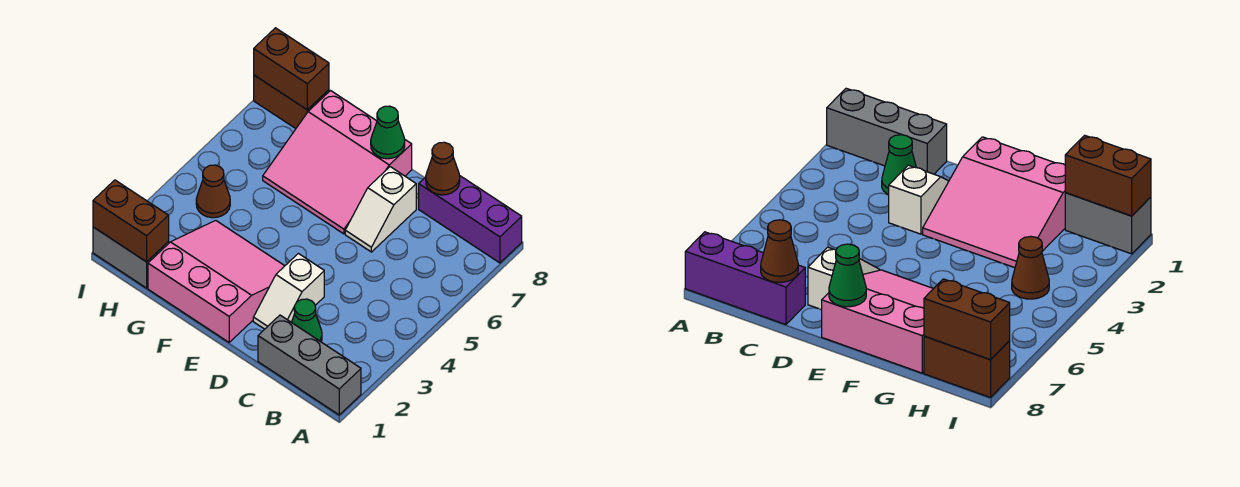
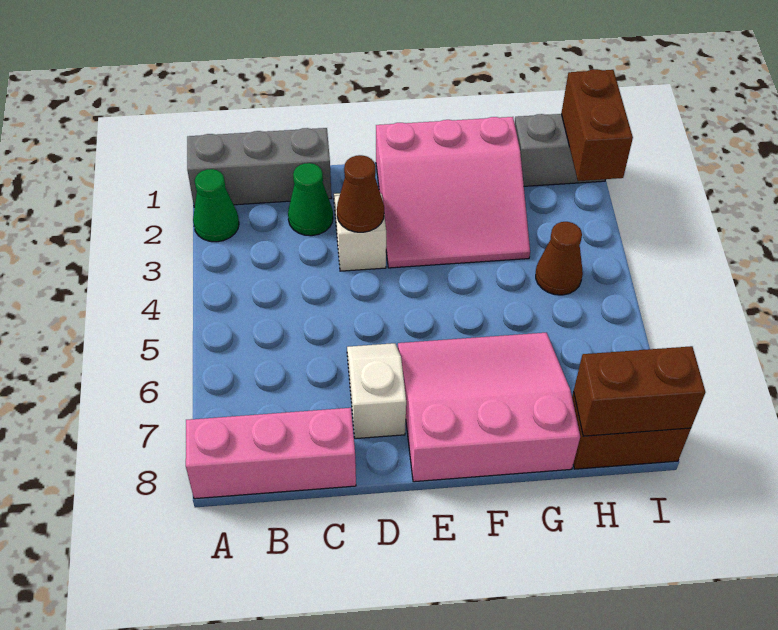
purple 1x3 brick [419,175,522,263] -> pink 1x3 brick [186,408,356,499]
brown 1x1 cone [426,142,460,195] -> brown 1x1 cone moved to [337,155,384,232]
green 1x1 cone [371,106,405,159] -> green 1x1 cone moved to [193,169,239,242]
brown 1x2 brick [93,180,169,262] -> brown 1x2 brick turned to [561,69,633,181]

